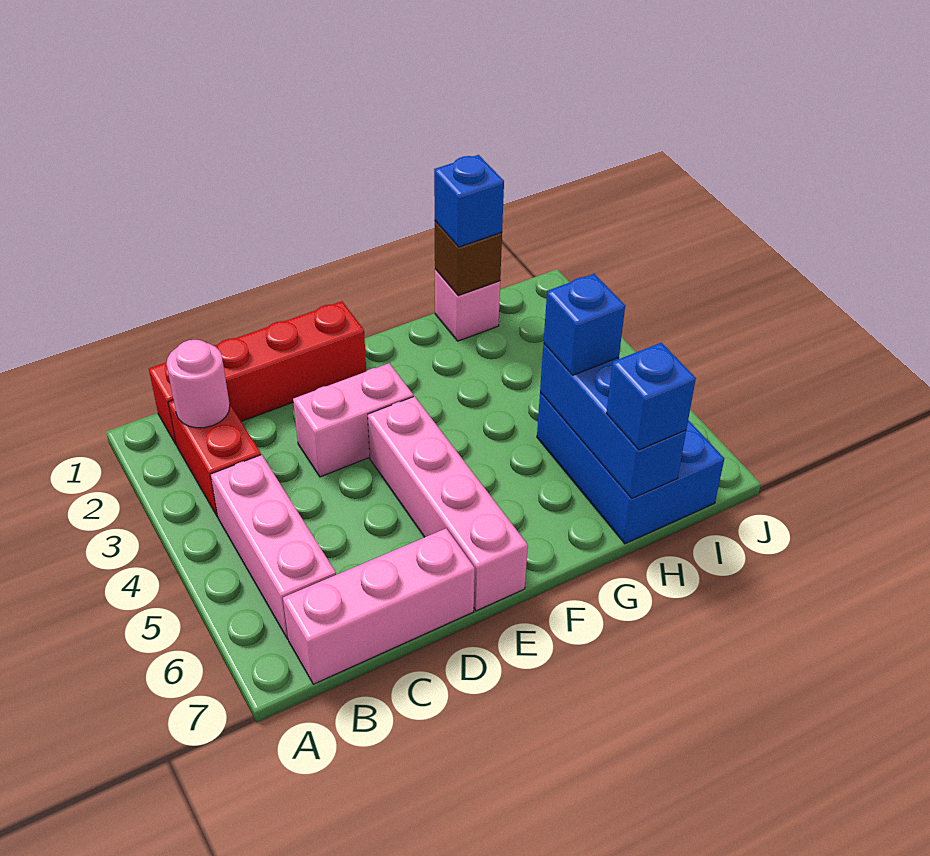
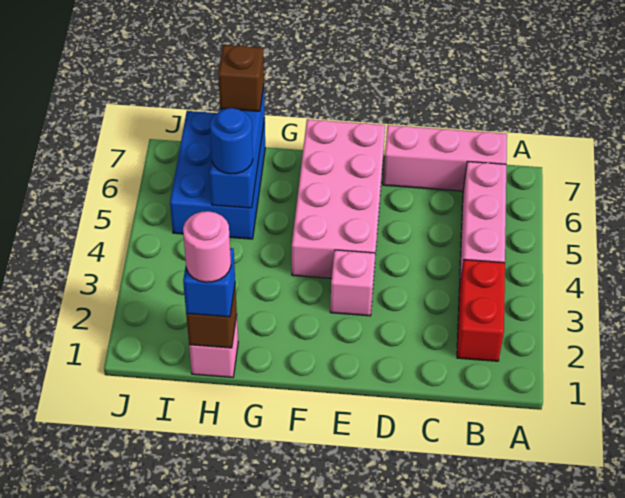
red 1x4 brick [149,301,366,445] -> none
pink 1x1 round brick [167,340,230,428] -> pink 1x1 round brick moved to [183,211,231,282]
pink 1x2 brick [293,363,413,477] -> pink 1x1 brick [330,250,375,316]
pink 1x4 brick [368,396,528,611] -> pink 2x4 brick [292,119,385,278]
blue 1x1 brick [544,274,625,375] -> blue 1x1 round brick [210,108,253,174]
blue 1x1 brick [606,343,696,450] -> brown 1x1 brick [218,45,264,111]

